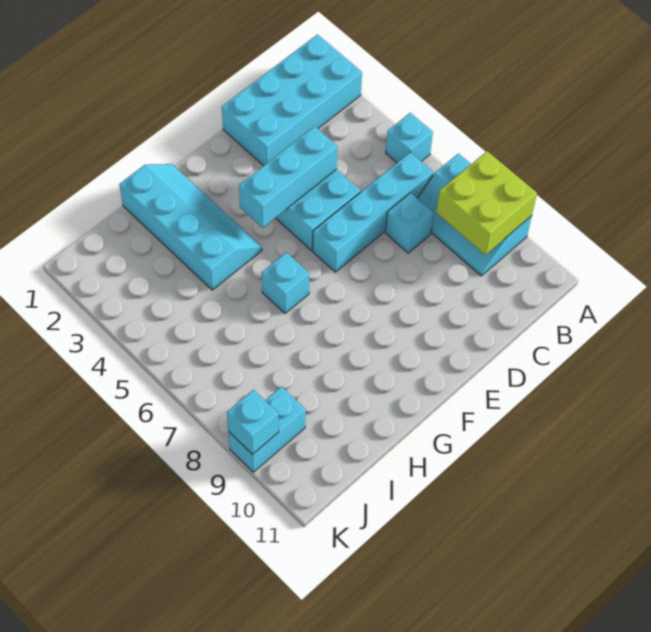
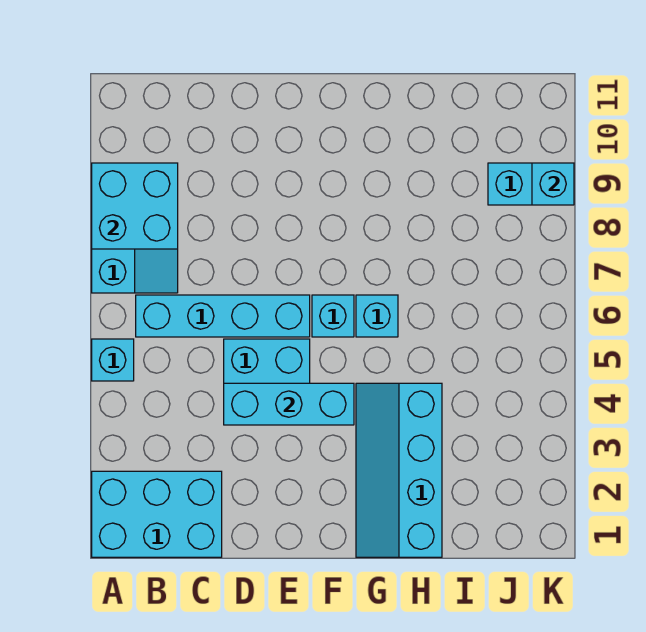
cyan 2x4 brick [222,35,362,166] -> cyan 2x3 brick [92,471,222,557]
lime 2x2 brick [436,151,537,255] -> cyan 2x2 brick [92,163,178,249]
cyan 1x1 brick [385,193,434,253] -> cyan 1x1 brick moved to [312,295,354,337]

